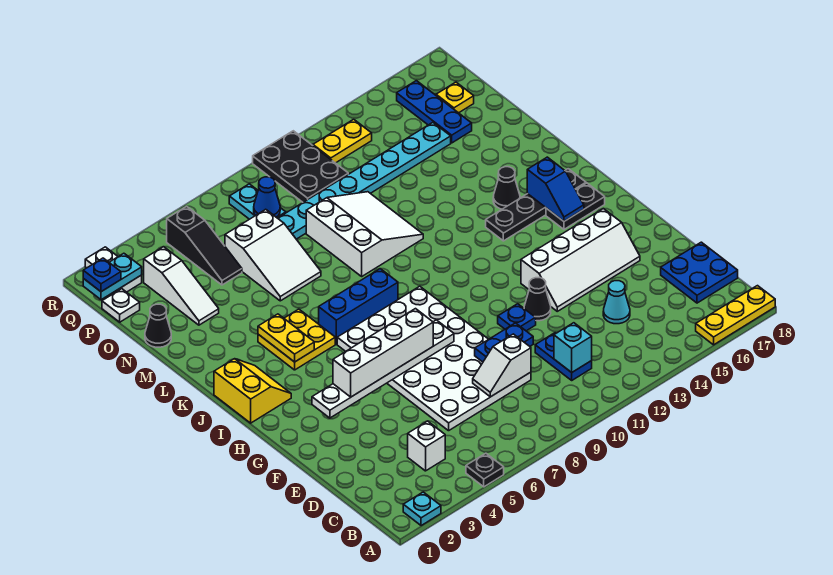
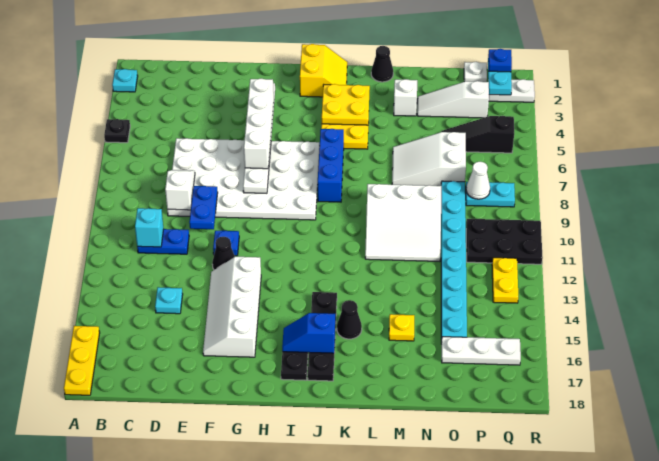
white 1x1 brick [408,421,445,471] -> white 1x1 brick moved to [394,79,417,116]
blue 2x2 plate [661,242,738,303] -> none
cyan 1x1 cone [603,281,630,324] -> cyan 1x1 plate [155,287,183,314]
yellow 2x2 slope [214,359,291,423] -> yellow 2x2 slope turned to [300,44,347,97]
yellow 1x2 plate [258,314,314,362] -> yellow 2x2 plate [322,84,370,125]
black 1x1 cone [145,304,171,347] -> black 1x1 cone moved to [371,46,393,82]
blue 1x3 plate [397,81,472,143] -> white 1x3 plate [441,337,521,365]
blue 1x1 cone [254,177,280,217] -> white 1x1 cone [466,162,490,199]
yellow 1x1 plate [436,82,474,113] -> yellow 1x1 plate moved to [389,314,414,341]

